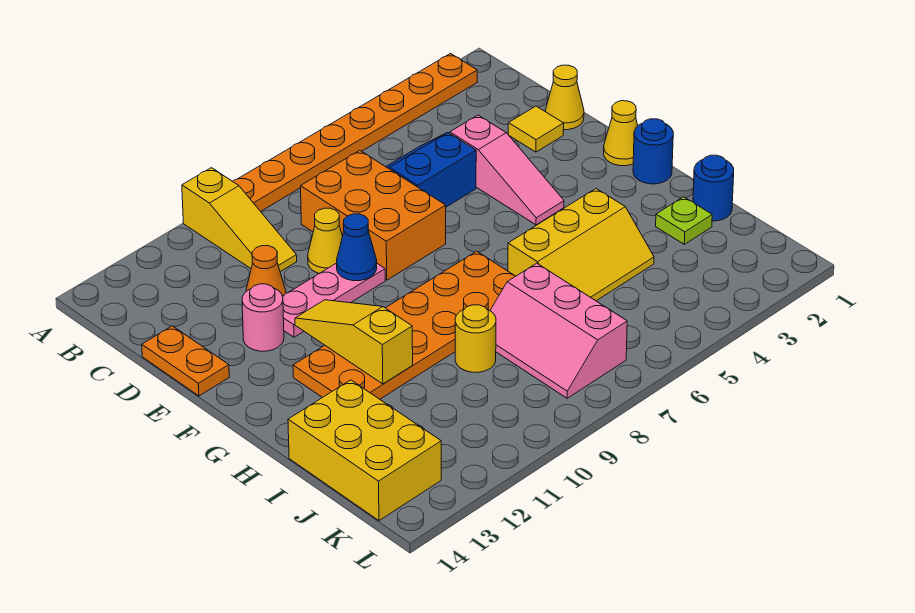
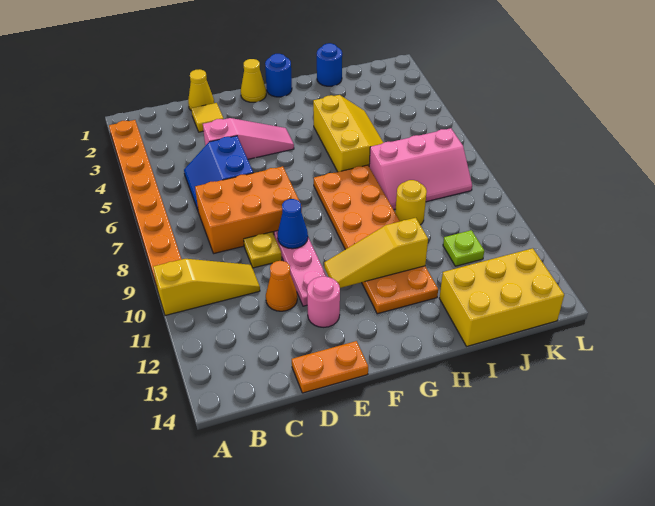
yellow 1x1 cone [308,208,342,273] -> yellow 1x1 plate [244,232,282,268]
lime 1x1 plate [656,197,712,244] -> lime 1x1 plate moved to [443,230,484,266]

